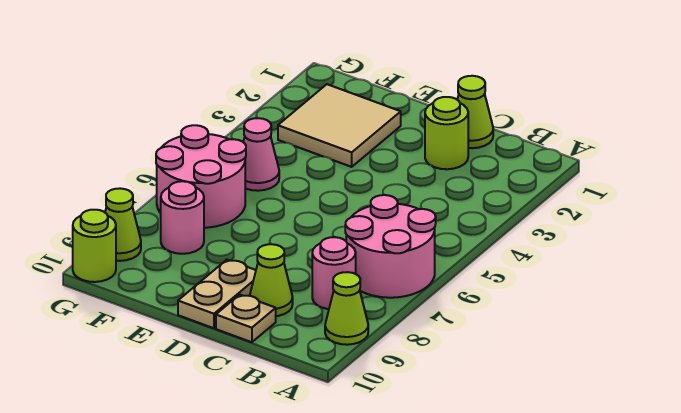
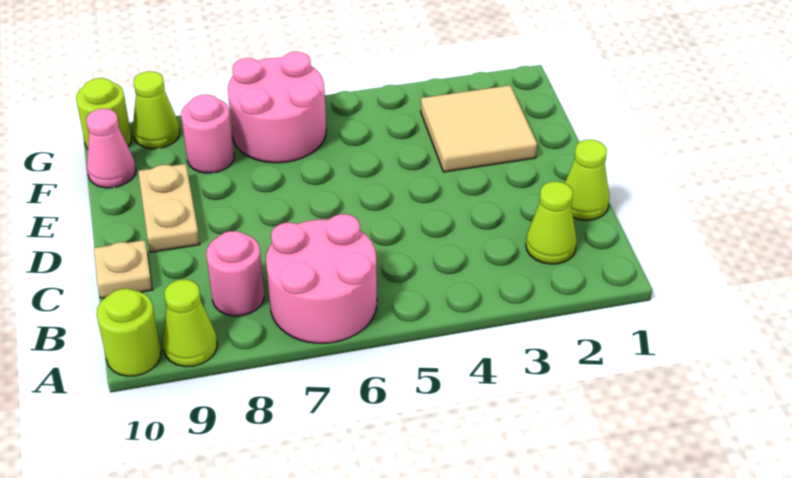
lime 1x1 round brick [425,97,468,169] -> lime 1x1 round brick moved to [97,289,161,376]
lime 1x1 cone [250,244,293,316] -> lime 1x1 cone moved to [526,181,577,264]
tan 1x2 plate [178,260,256,328] -> tan 1x2 plate turned to [138,164,200,252]
pink 1x1 cone [243,118,279,191] -> pink 1x1 cone moved to [86,109,136,188]

